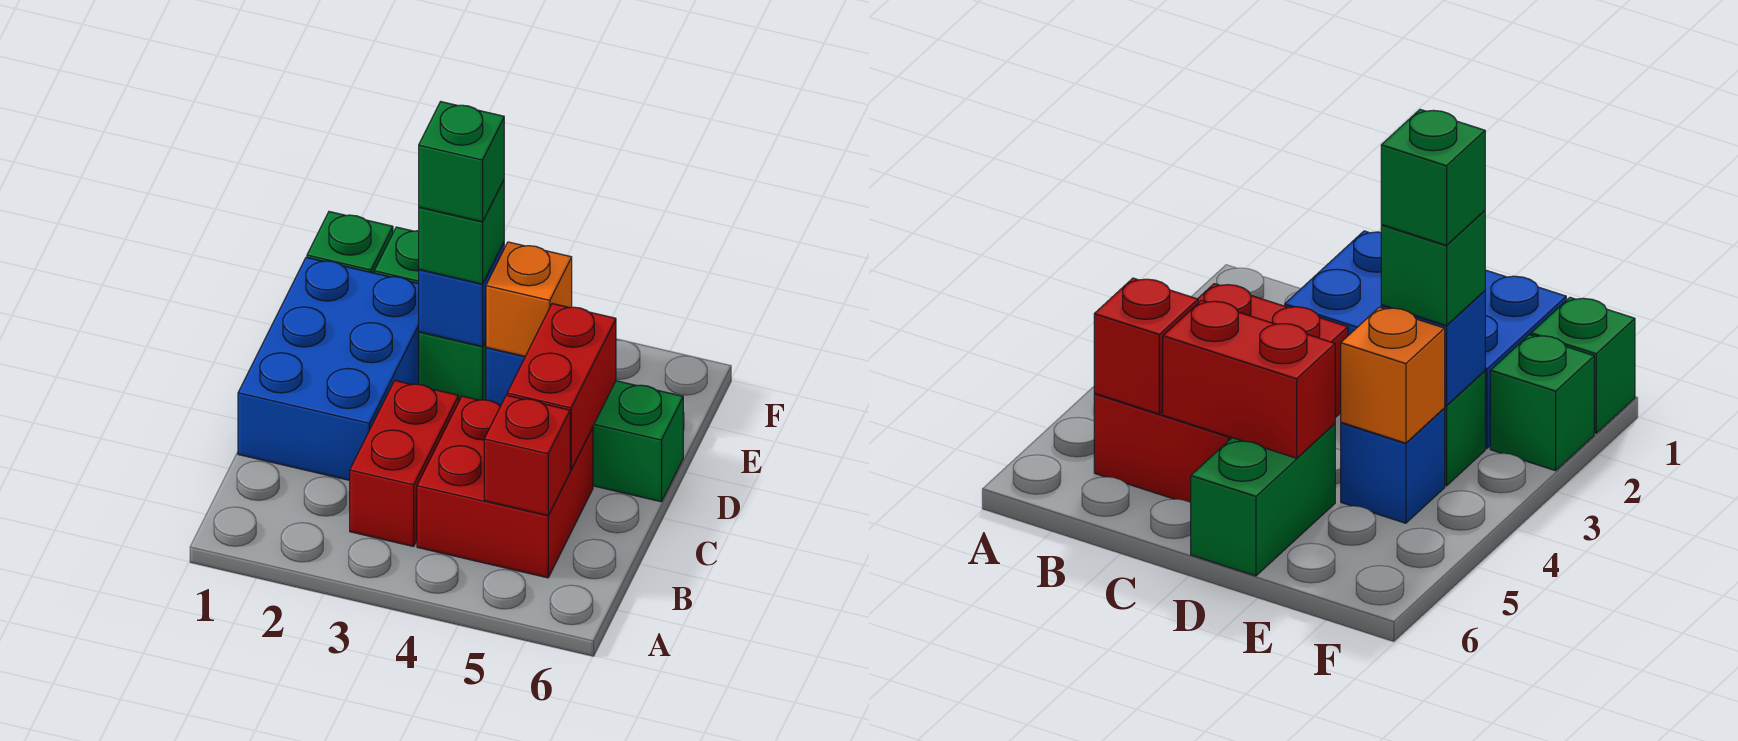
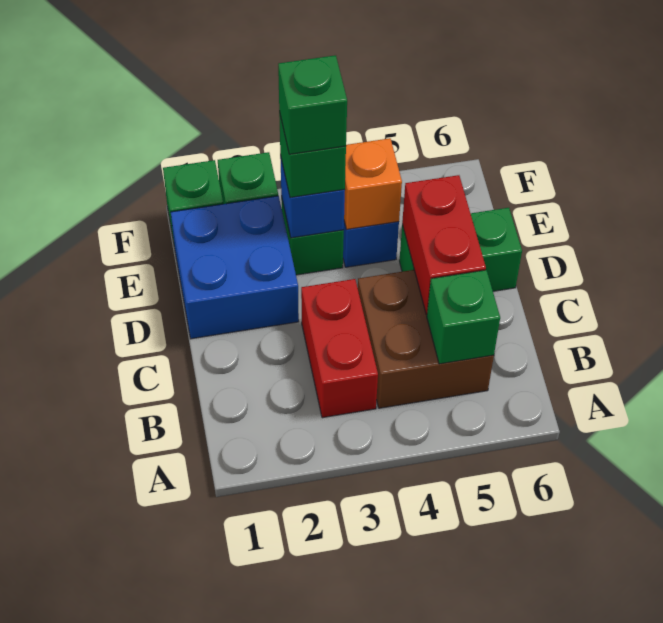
red 2x2 brick [417,396,593,578] -> brown 2x2 brick [358,270,494,408]
red 1x1 brick [484,395,570,515] -> green 1x1 brick [427,270,500,364]
blue 2x3 brick [238,257,419,480] -> blue 2x2 brick [171,196,299,339]

